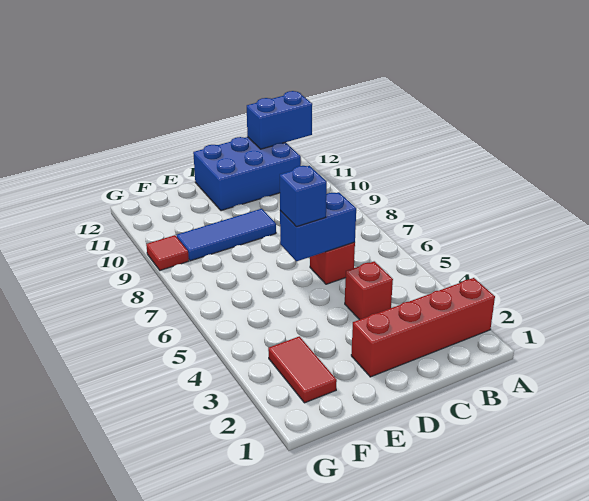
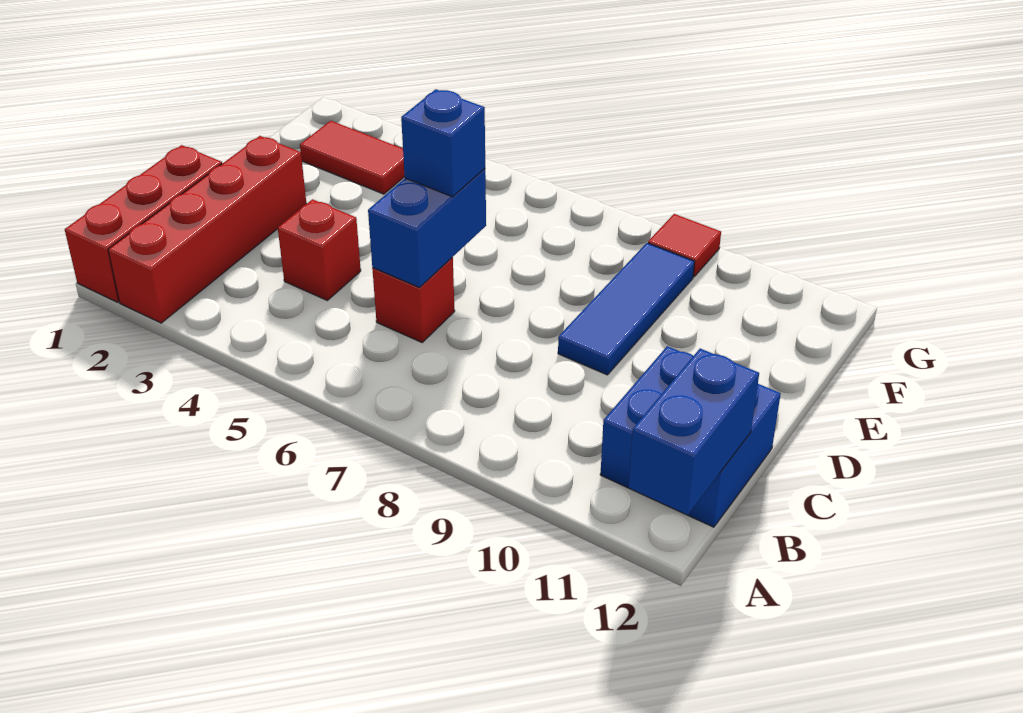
none -> red 1x3 brick [65,145,222,302]
blue 2x3 brick [193,137,301,211] -> blue 2x2 brick [600,346,781,527]

